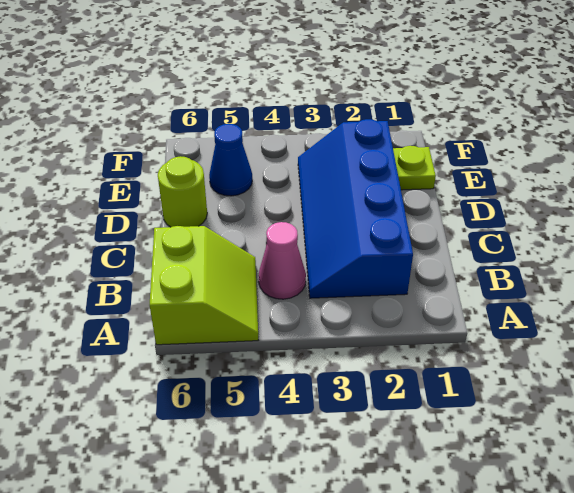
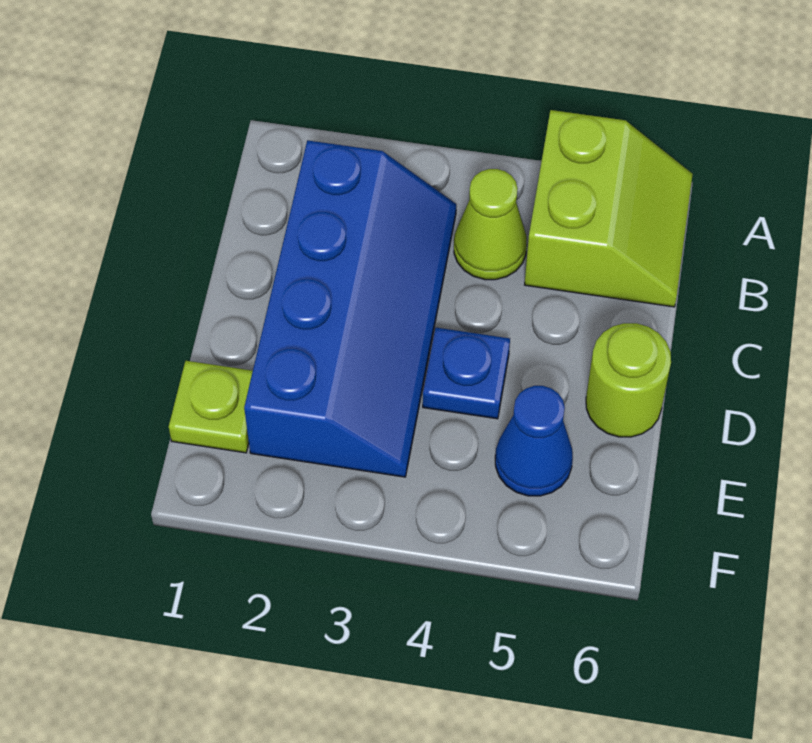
lime 2x2 slope [150,226,258,345] -> lime 2x2 slope turned to [525,110,693,307]
pink 1x1 cone [258,222,306,299] -> lime 1x1 cone [454,169,527,280]
none -> blue 1x1 plate [423,328,510,419]

